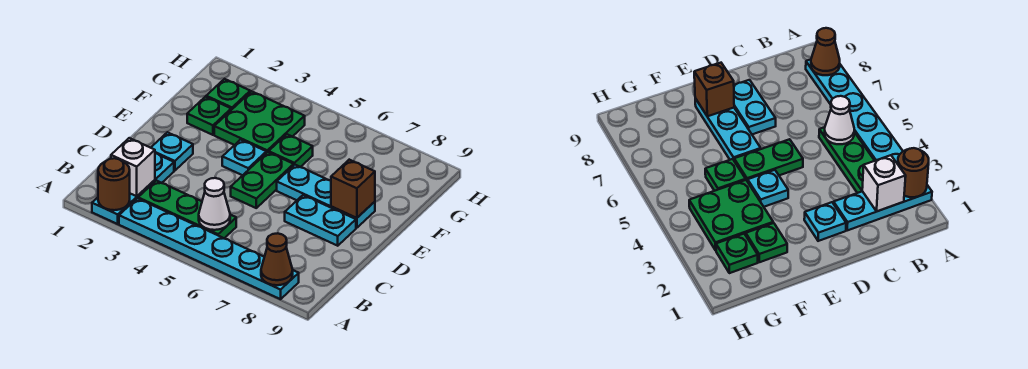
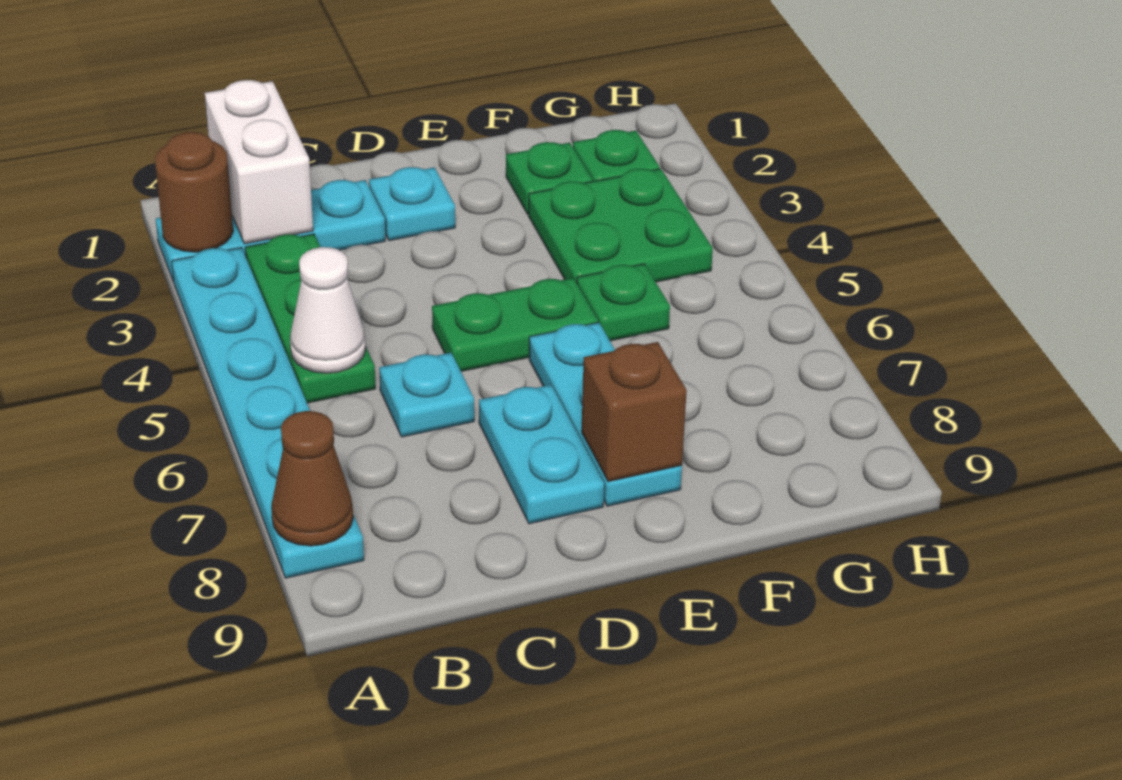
white 1x1 brick [111,138,155,196] -> white 1x2 brick [205,80,313,244]
cyan 1x1 plate [222,140,266,175] -> cyan 1x1 plate moved to [379,353,474,437]

